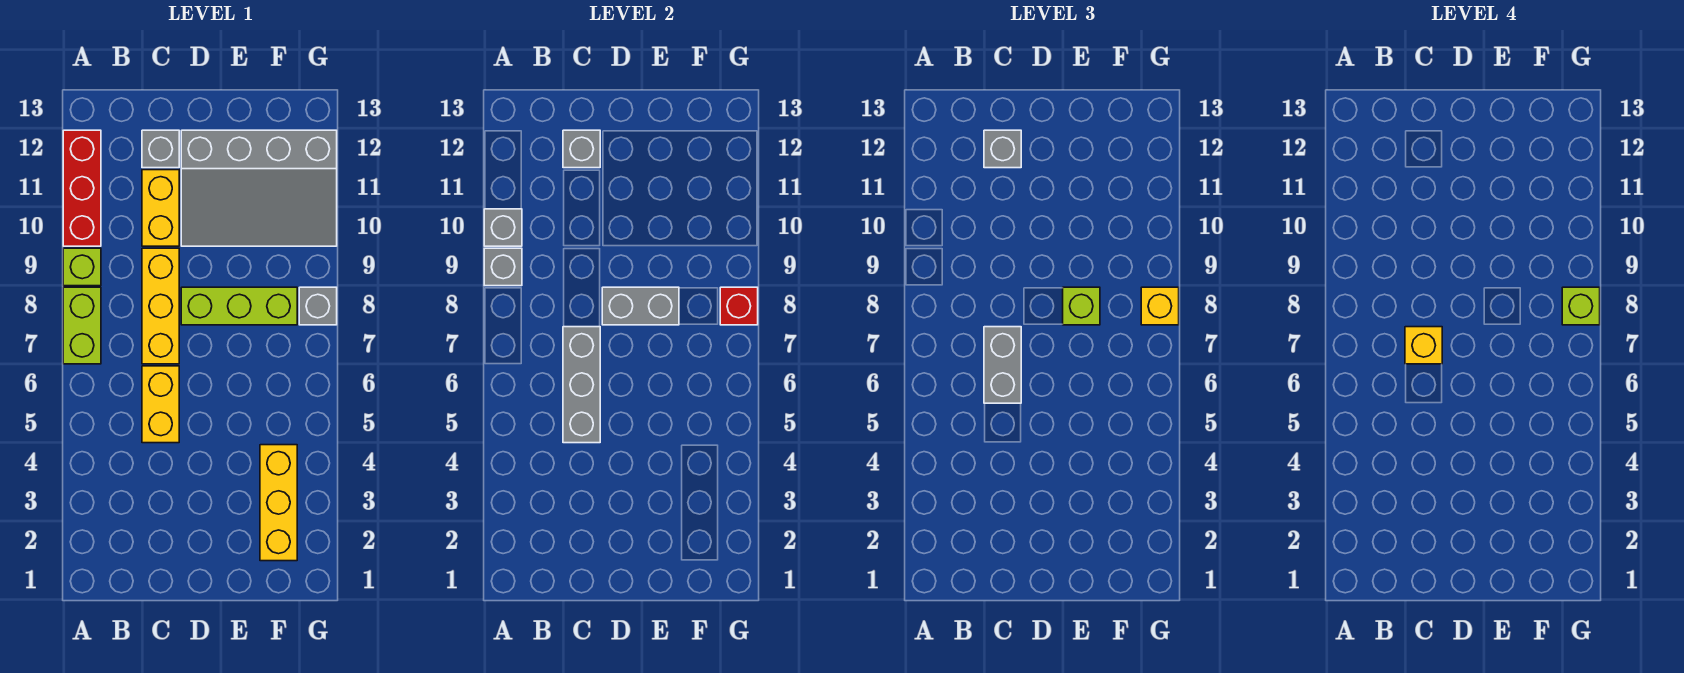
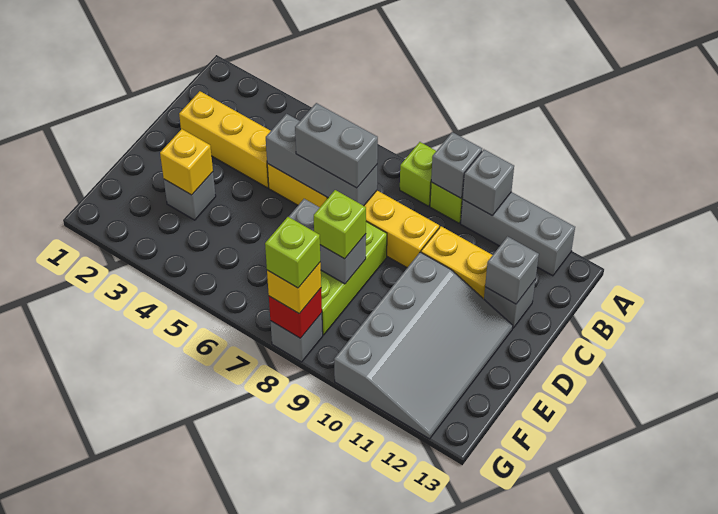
lime 1x2 brick [63,287,101,364] -> lime 1x1 brick [400,142,436,206]
red 1x3 brick [63,130,101,246] -> grey 1x3 brick [461,192,575,276]
yellow 1x1 brick [1405,327,1442,364] -> yellow 1x1 brick moved to [160,129,213,195]
grey 1x1 brick [984,130,1021,168] -> grey 1x1 brick moved to [164,172,216,220]
grey 1x2 brick [602,287,679,325] -> grey 1x2 brick turned to [289,199,366,284]
grey 3x4 slope [181,130,337,246] -> grey 3x4 slope turned to [334,252,513,439]
yellow 1x3 brick [260,445,297,561] -> yellow 1x3 brick moved to [179,91,270,188]

